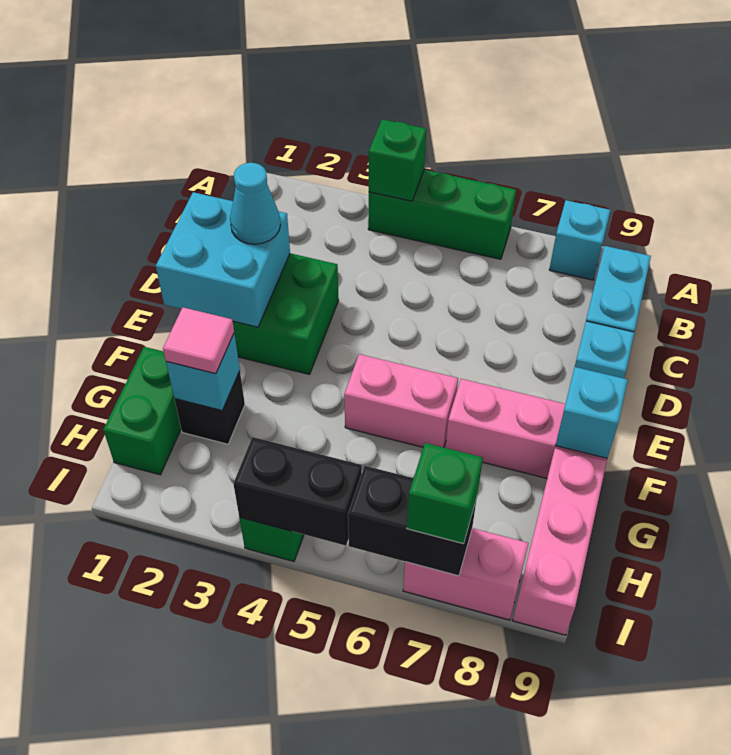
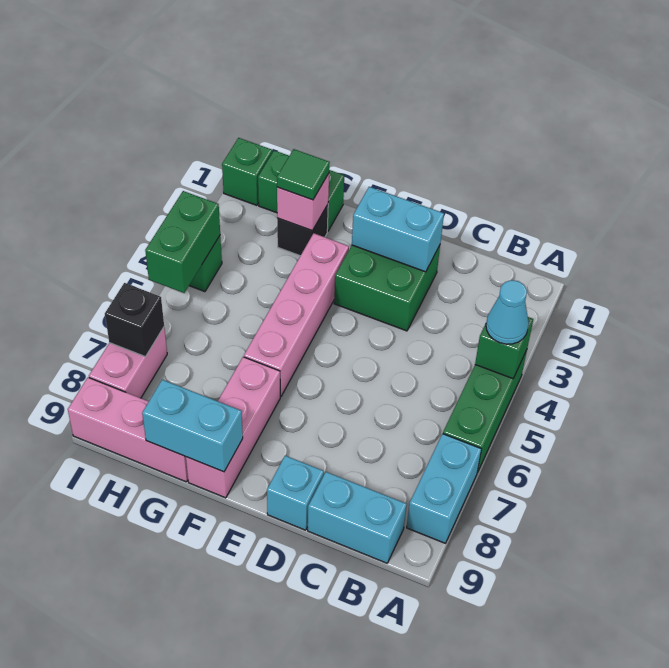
cyan 1x1 brick [549,200,611,280] -> cyan 1x2 brick [407,434,481,543]
cyan 2x2 brick [156,192,290,327] -> cyan 1x2 brick [352,187,444,272]
cyan 1x1 cone [230,163,280,244] -> cyan 1x1 cone moved to [486,280,529,344]
pink 1x2 brick [344,354,458,447] -> pink 1x4 brick [244,233,349,397]
cyan 1x1 brick [556,367,628,458] -> cyan 1x2 brick [142,380,243,472]
cyan 1x1 brick [166,333,240,410] -> pink 1x1 brick [277,173,329,231]
pink 1x1 tile [163,307,234,374] -> green 1x1 tile [277,149,330,200]
black 1x2 brick [233,437,362,546] -> green 1x2 brick [145,191,220,293]
black 1x2 brick [348,466,477,576] -> black 1x1 brick [105,283,164,357]
green 1x1 brick [407,443,483,544] -> green 1x1 brick moved to [222,138,272,205]

